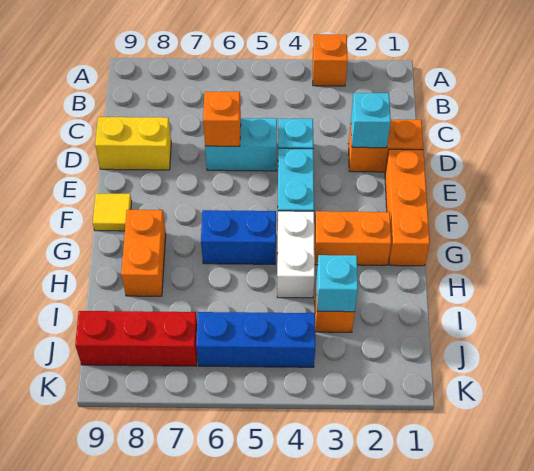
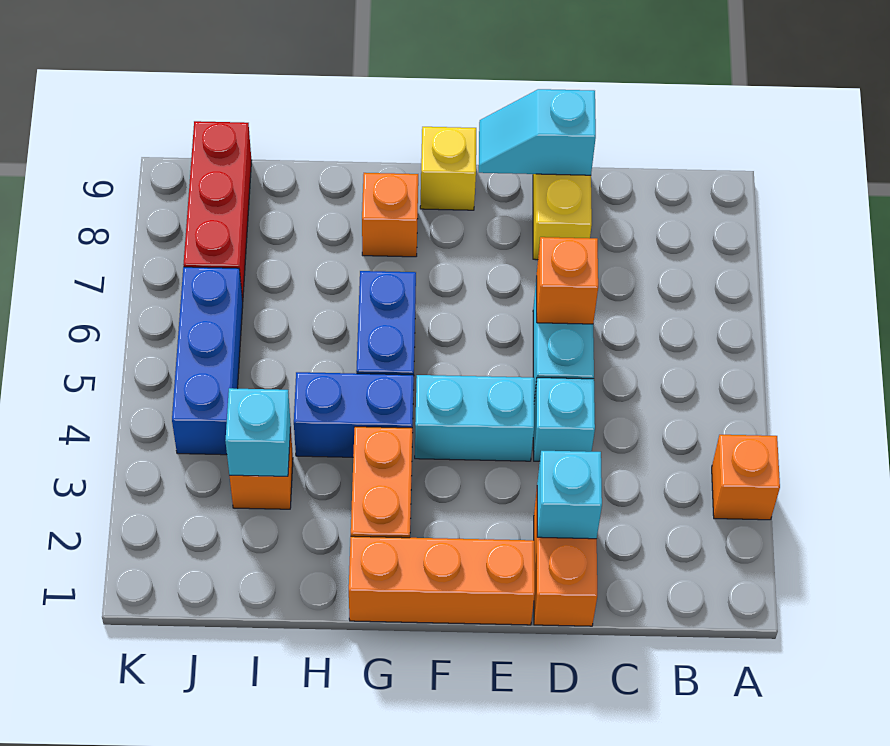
none -> cyan 1x2 slope [479,89,596,175]
yellow 1x1 tile [93,194,132,231] -> yellow 1x1 brick [420,127,476,210]
white 1x2 brick [277,211,315,298] -> blue 1x2 brick [294,372,414,457]
orange 1x2 brick [121,210,166,296] -> orange 1x1 brick [362,173,418,257]

